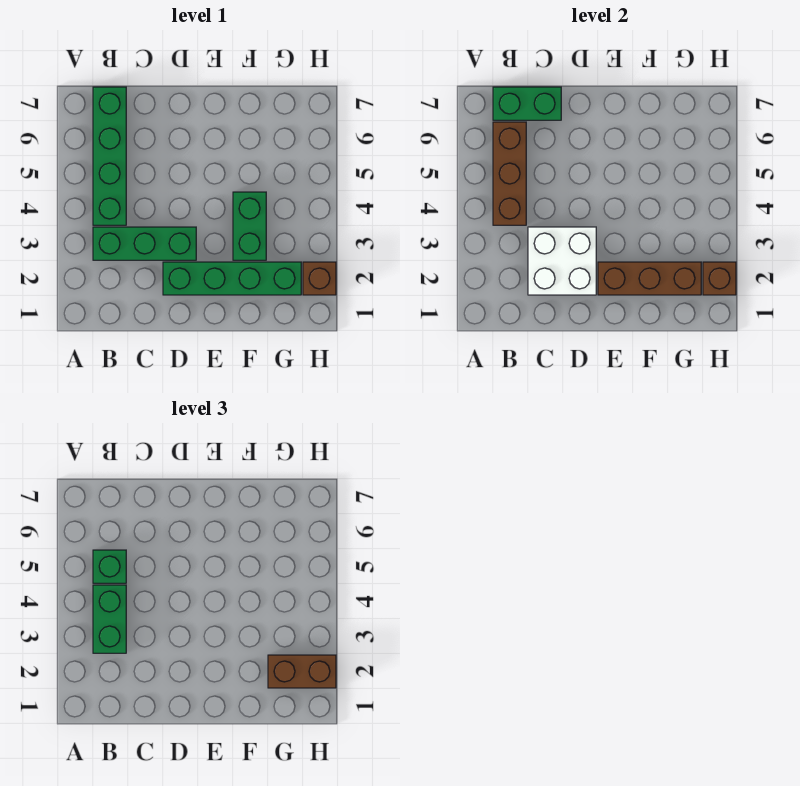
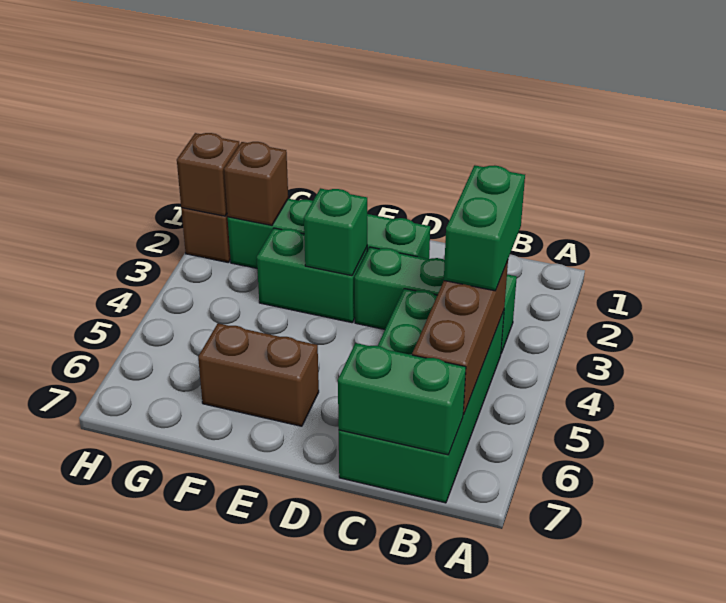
green 1x4 brick [93,87,126,225] -> green 2x4 brick [339,289,504,503]
green 1x1 brick [93,550,126,583] -> green 1x1 brick moved to [304,188,367,276]
white 2x2 brick [528,227,596,295] -> none
brown 1x3 brick [598,262,701,295] -> brown 1x1 brick [224,142,288,225]
green 1x2 brick [233,192,266,260] -> green 1x2 brick turned to [257,228,367,323]
brown 1x2 brick [268,655,336,688] -> brown 1x2 brick moved to [198,323,319,426]

